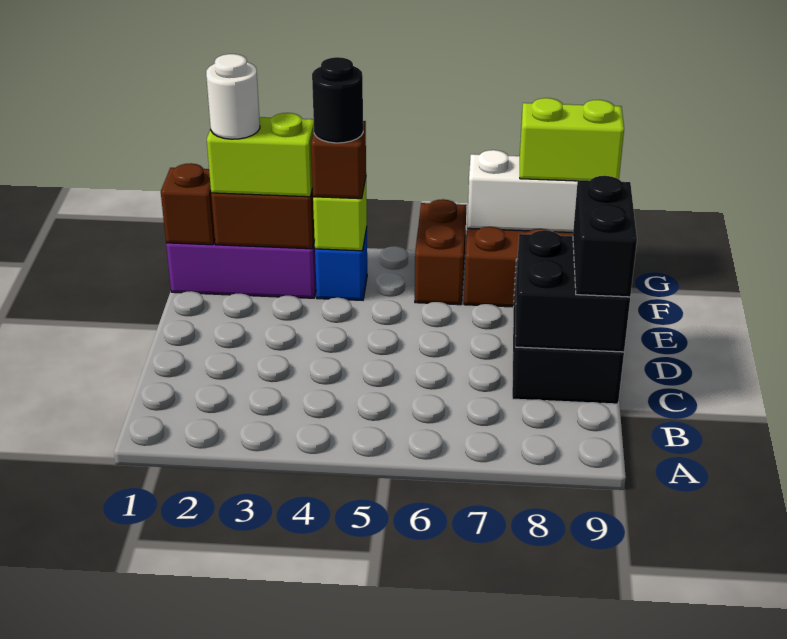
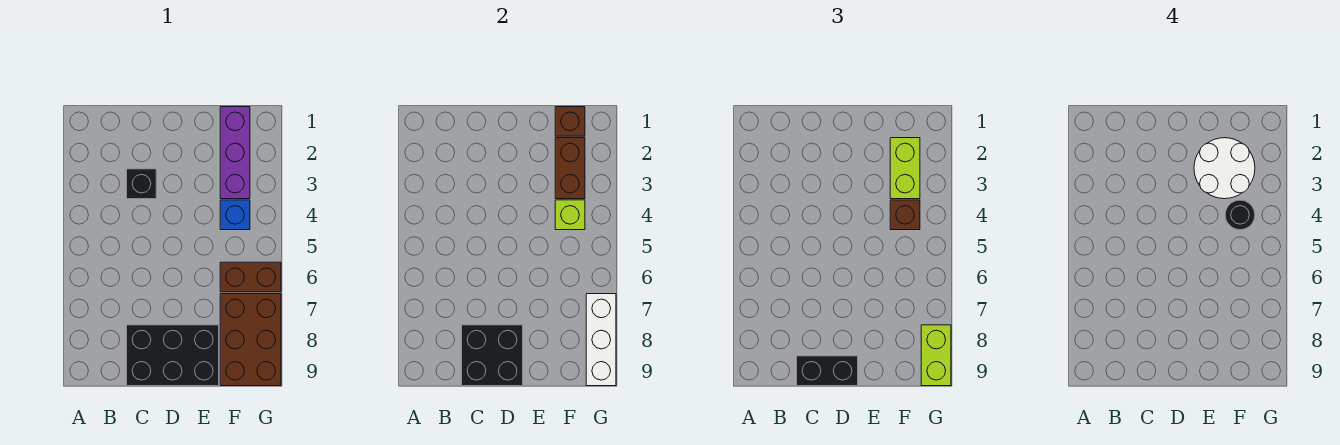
none -> black 1x1 brick [127,169,156,199]
white 1x1 round brick [206,54,260,139] -> white 2x2 round brick [1194,138,1255,199]

